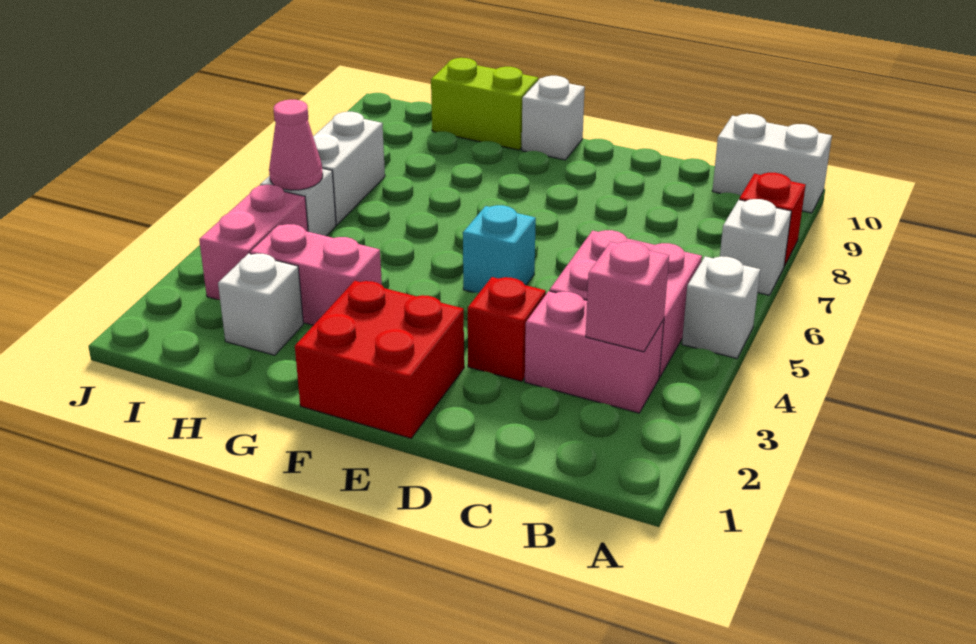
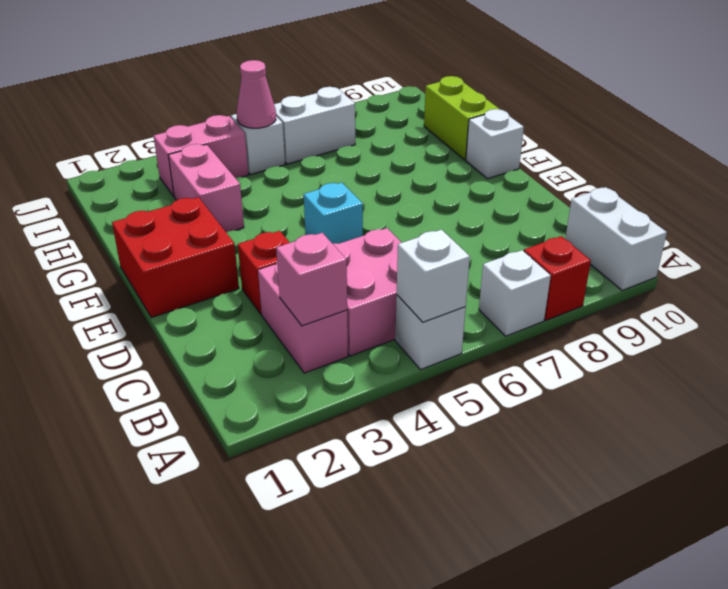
white 1x1 brick [218,254,303,355] -> white 1x1 brick moved to [397,230,470,322]

